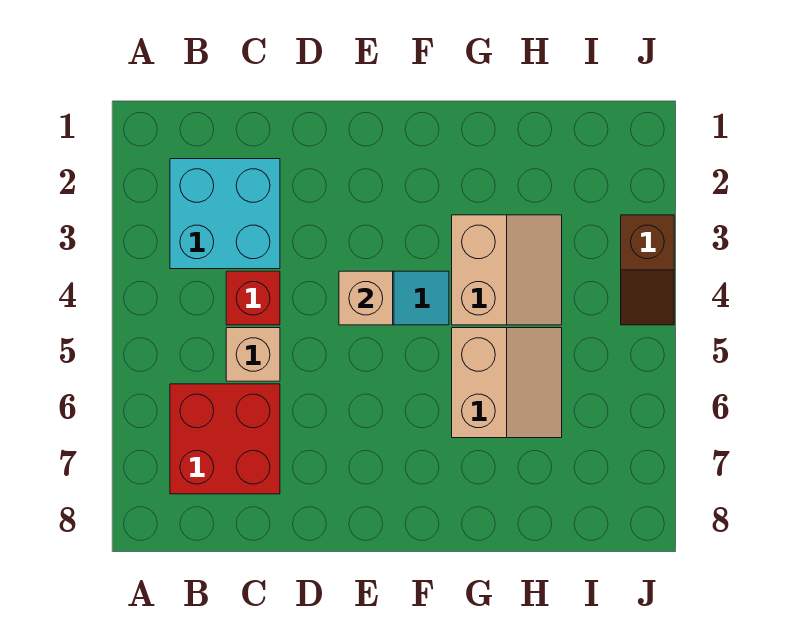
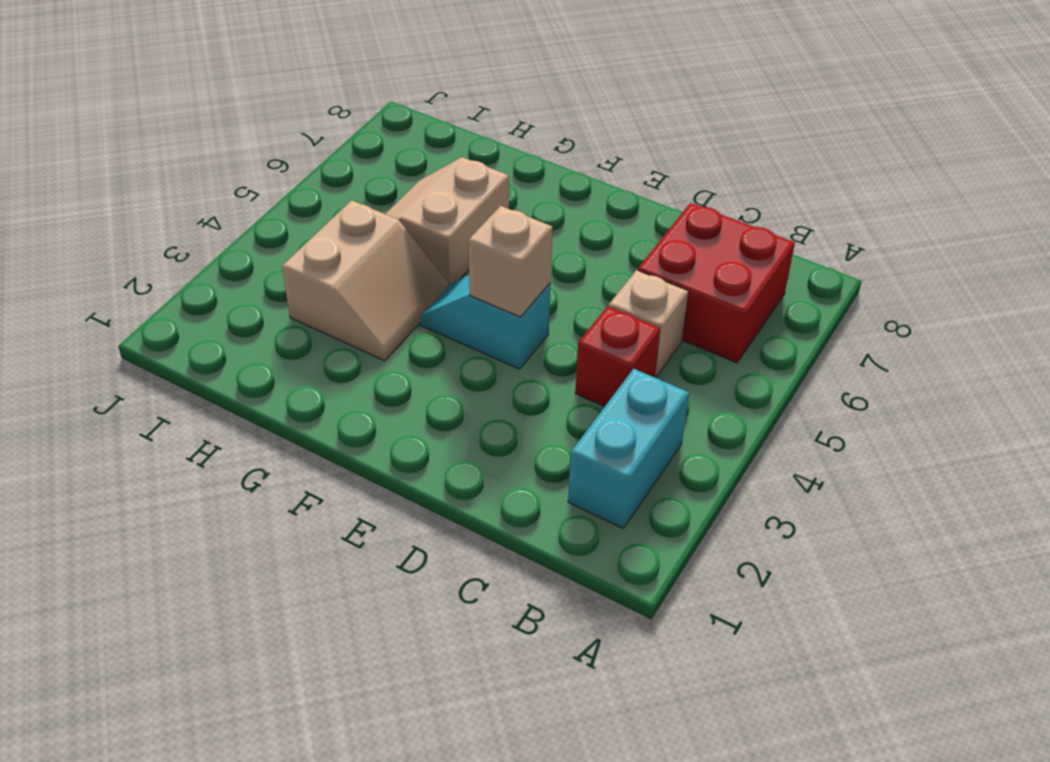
cyan 2x2 brick [170,159,280,269] -> cyan 1x2 brick [568,369,689,528]
tan 2x2 slope [452,215,562,325] -> tan 2x2 slope turned to [282,200,449,361]
brown 1x2 slope [621,215,674,325] -> none

